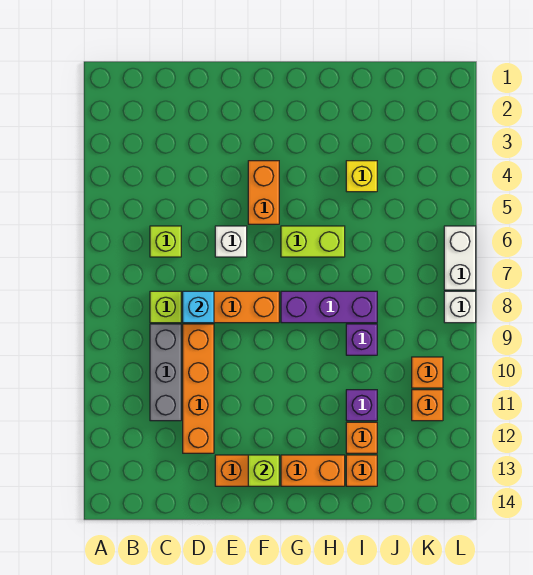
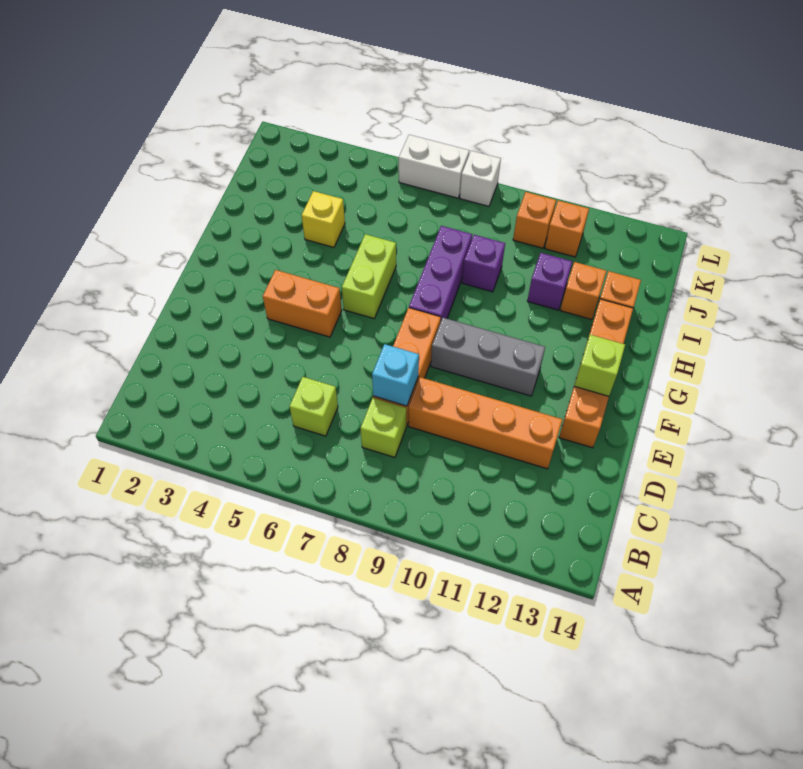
grey 1x3 brick [150,324,181,421] -> grey 1x3 brick moved to [431,318,545,396]
white 1x1 brick [215,226,247,257] -> none

